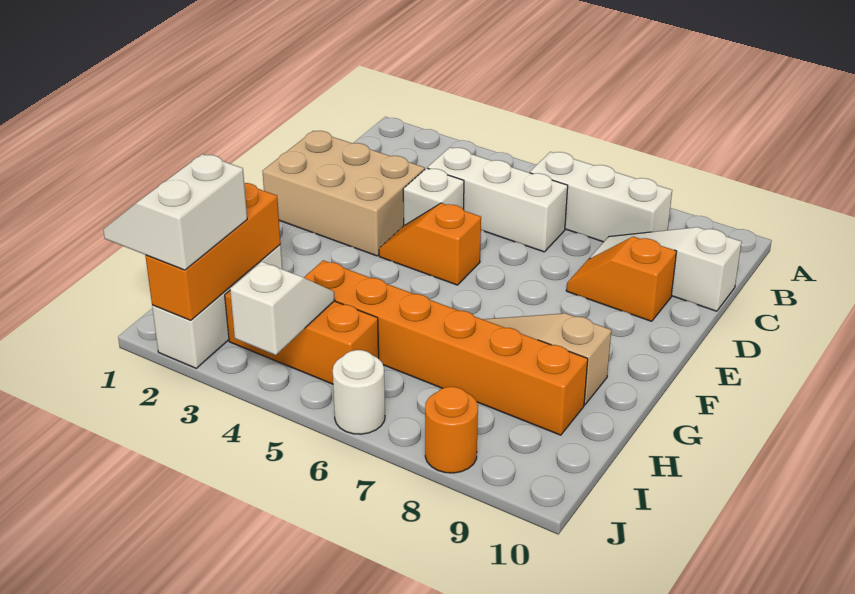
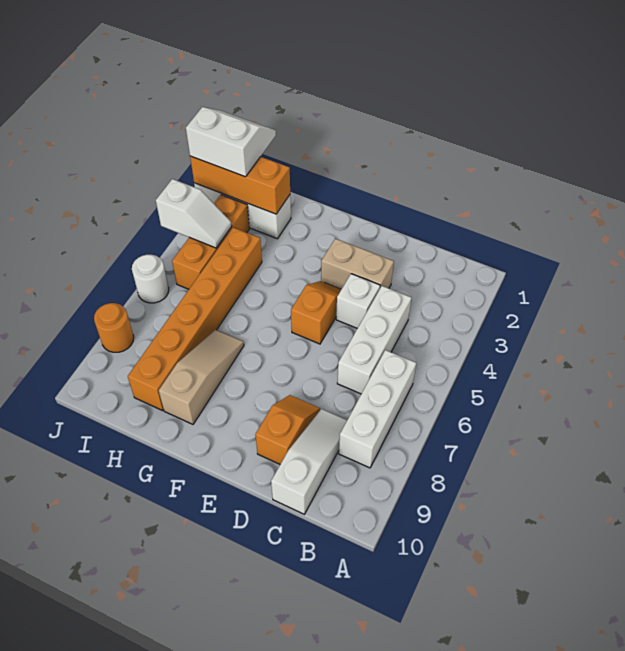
tan 2x3 brick [262,131,425,256] -> tan 1x2 brick [321,239,394,289]

